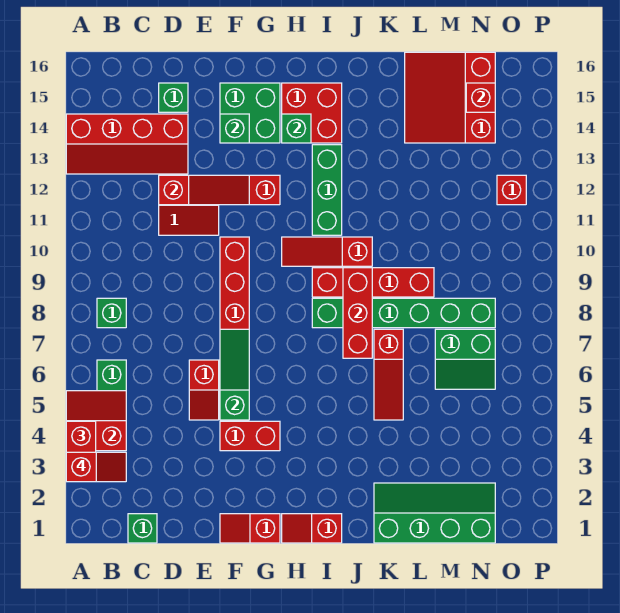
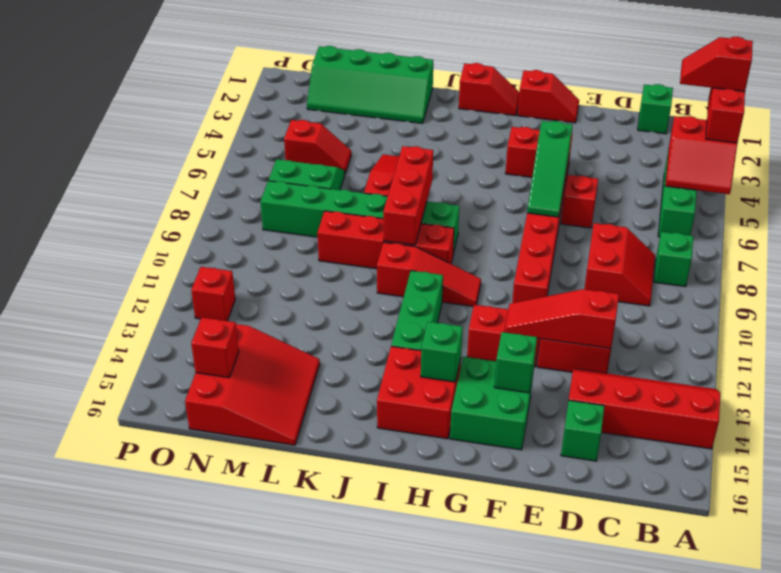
none -> red 2x2 slope [584,223,655,306]
none -> red 1x2 slope [284,120,351,173]

